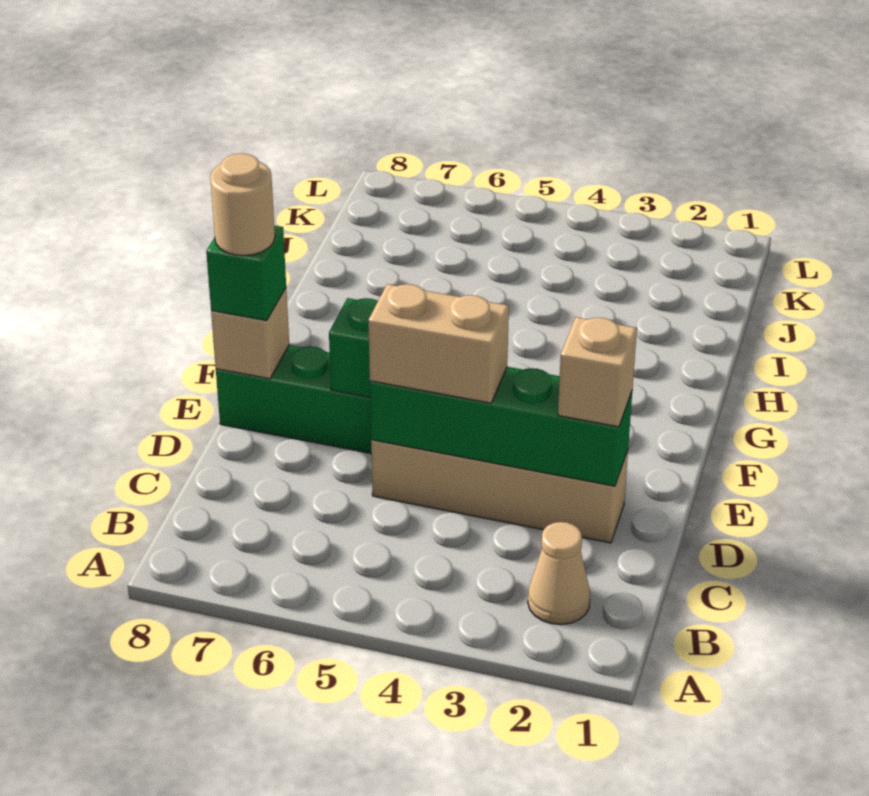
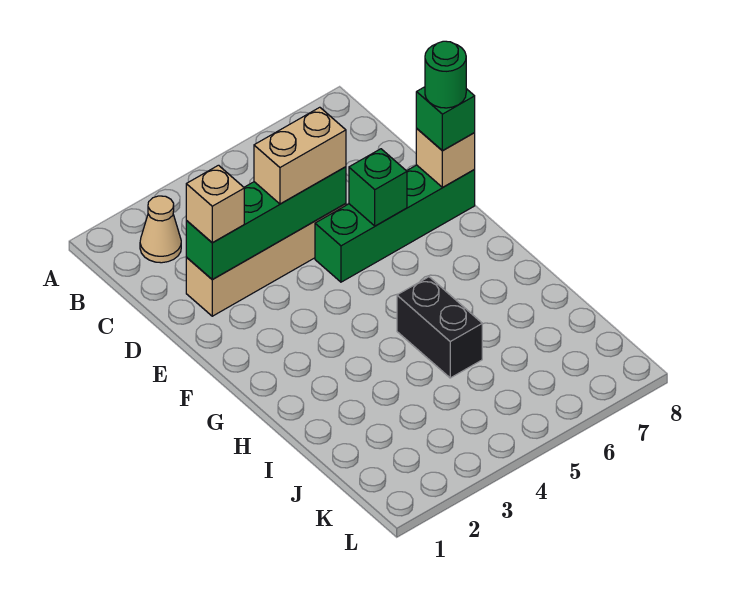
tan 1x1 round brick [210,154,275,256] -> green 1x1 round brick [425,41,466,108]
none -> black 1x2 brick [397,277,482,378]

